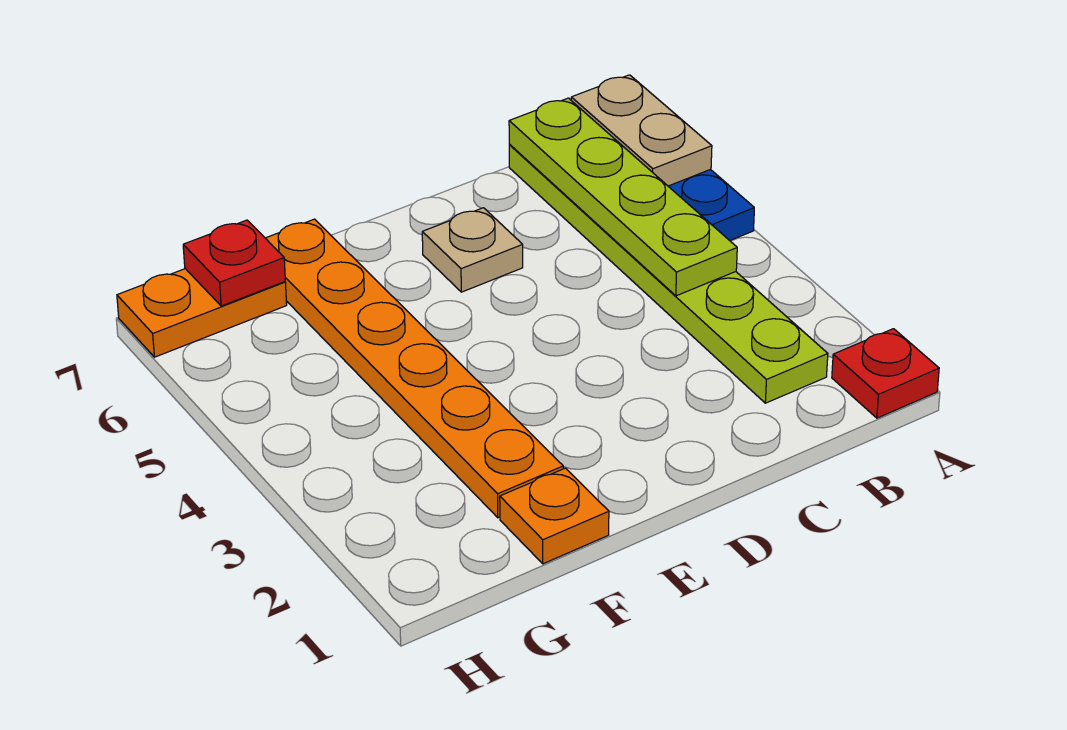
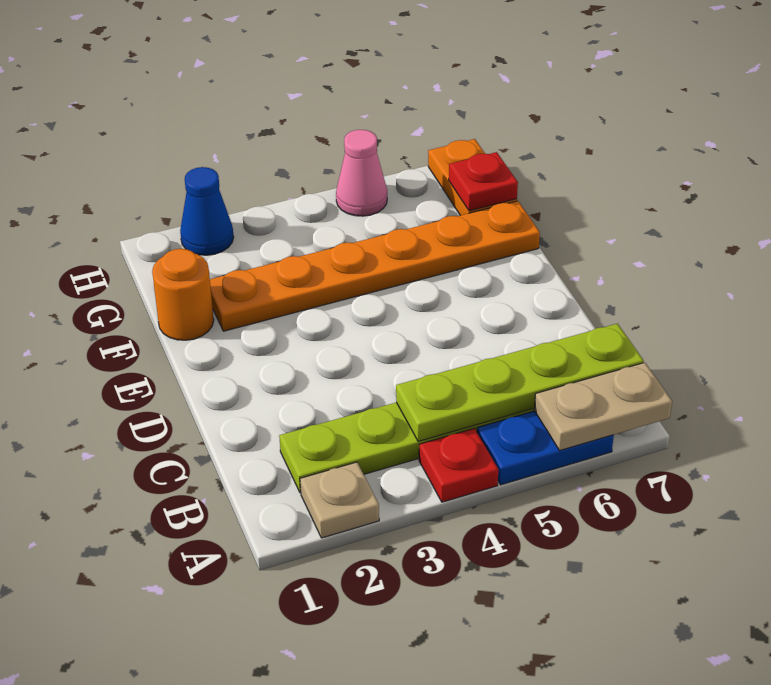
red 1x1 plate [832,329,939,418] -> red 1x1 plate moved to [419,429,498,502]
tan 1x1 plate [422,208,523,292] -> tan 1x1 plate moved to [300,462,379,538]
orange 1x1 plate [500,468,609,564] -> orange 1x1 round brick [152,249,214,340]
none -> blue 1x1 cone [180,167,234,255]
none -> pink 1x1 cone [336,130,387,216]

